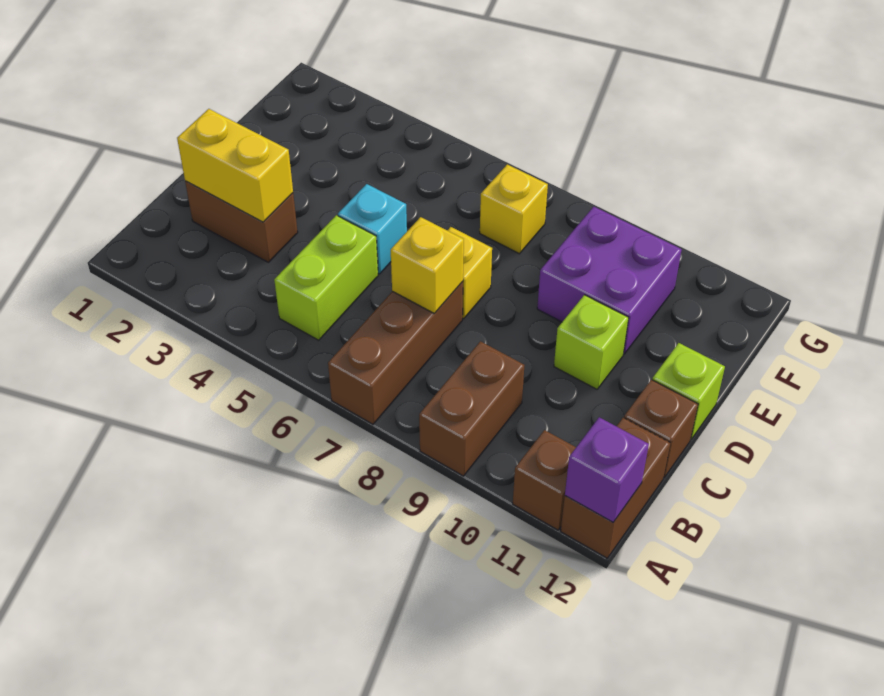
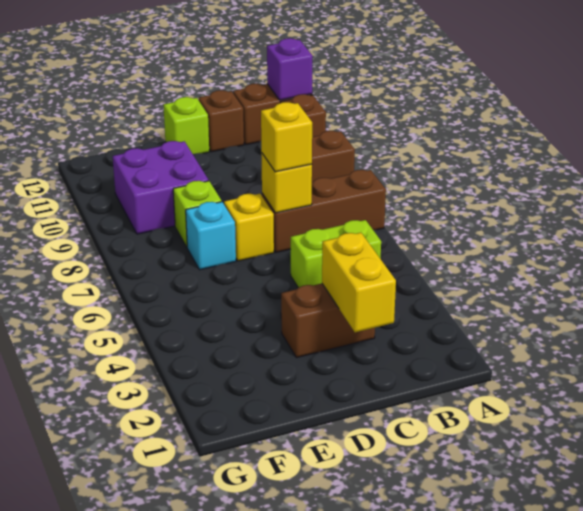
brown 1x2 brick [185,181,298,262] -> brown 1x2 brick turned to [281,284,375,358]
cyan 1x1 brick [338,184,407,274] -> cyan 1x1 brick moved to [186,202,236,270]
lime 1x1 brick [554,295,629,389] -> lime 1x1 brick moved to [173,181,222,247]
yellow 1x1 brick [480,164,548,254] -> yellow 1x1 brick moved to [261,102,312,172]

